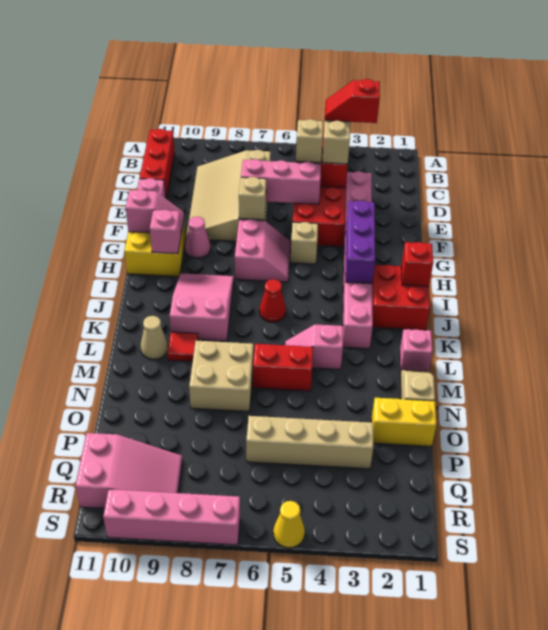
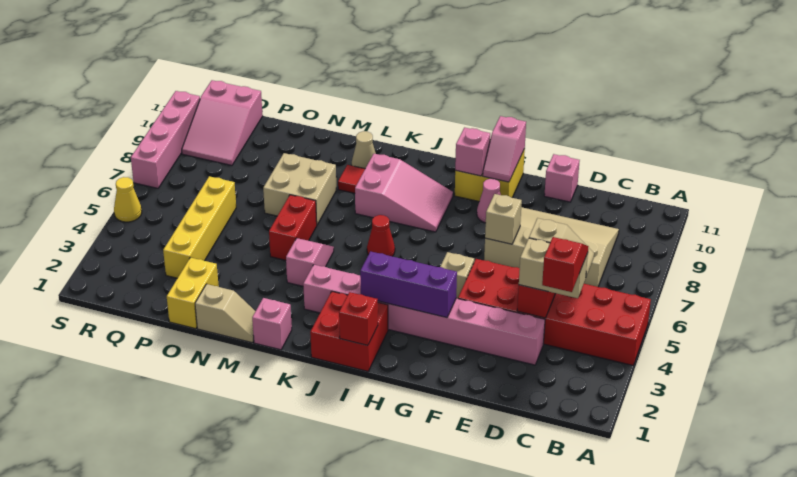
red 1x3 brick [140,129,175,199] -> none
pink 1x3 brick [241,159,321,204] -> none
pink 2x2 slope [235,219,290,282] -> none
tan 1x4 brick [246,416,373,469] -> yellow 1x4 brick [163,176,236,278]

